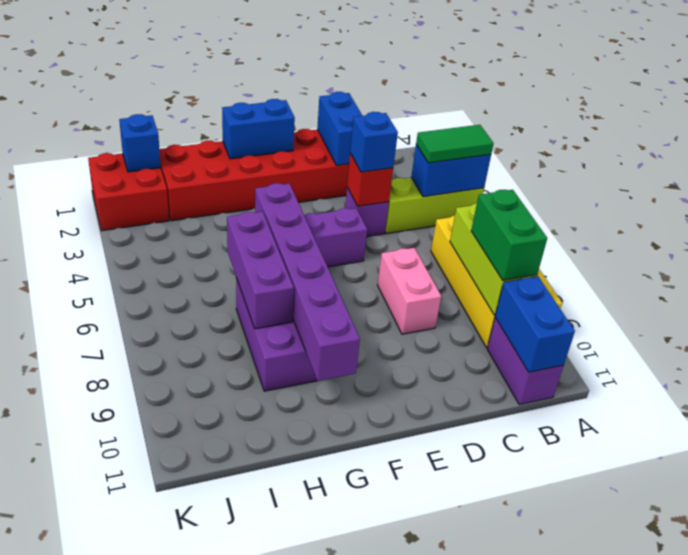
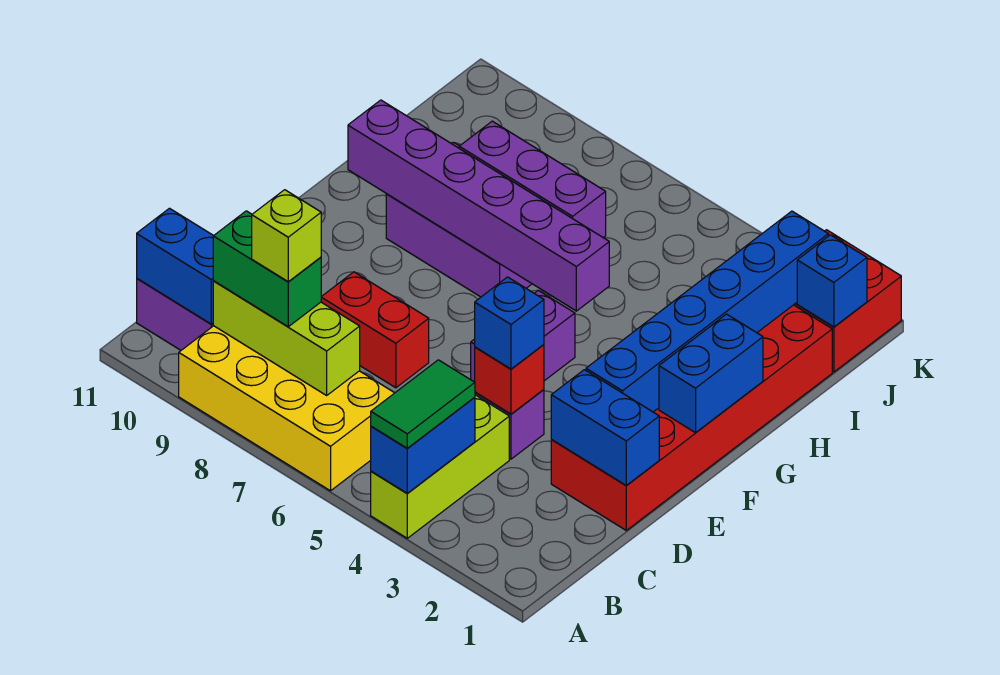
none -> lime 1x1 brick [252,190,321,282]
pink 1x2 brick [378,248,441,334] -> red 1x2 brick [321,272,429,388]
none -> blue 1x6 brick [586,211,828,412]

